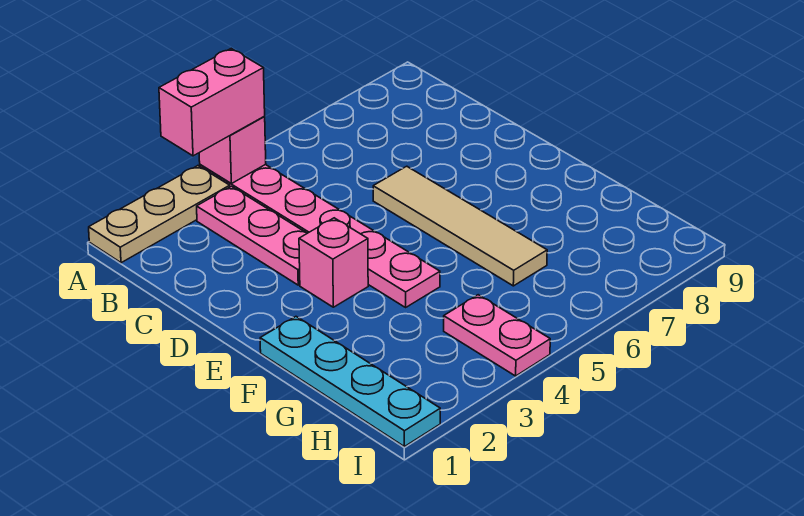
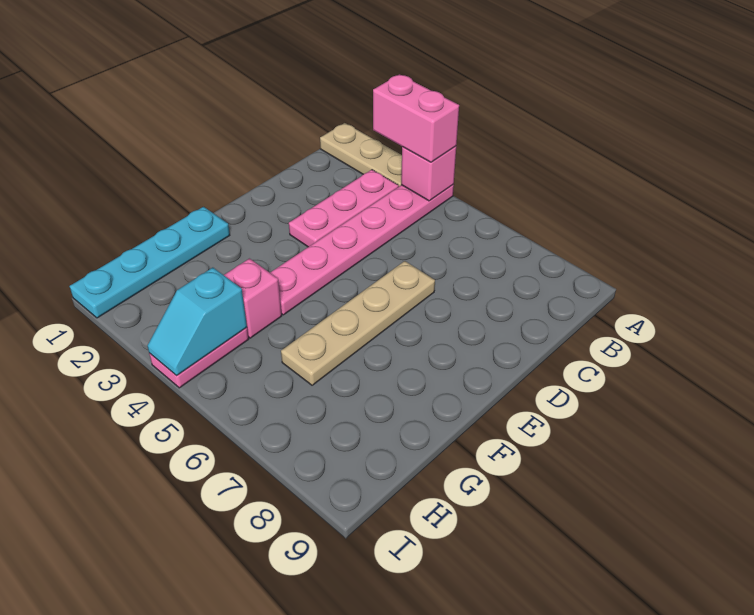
tan 1x4 tile [373,166,547,286] -> tan 1x4 plate [281,261,435,385]
pink 1x1 brick [299,218,368,307] -> pink 1x1 brick moved to [224,259,282,338]
none -> cyan 1x2 slope [147,268,247,376]

